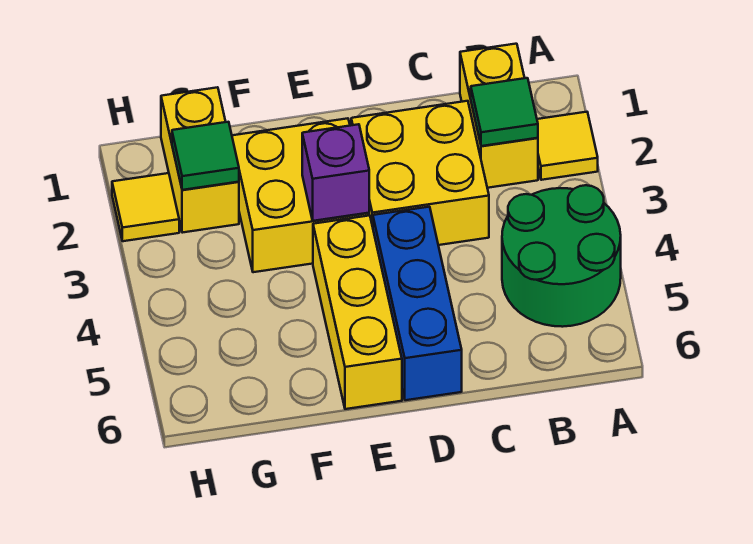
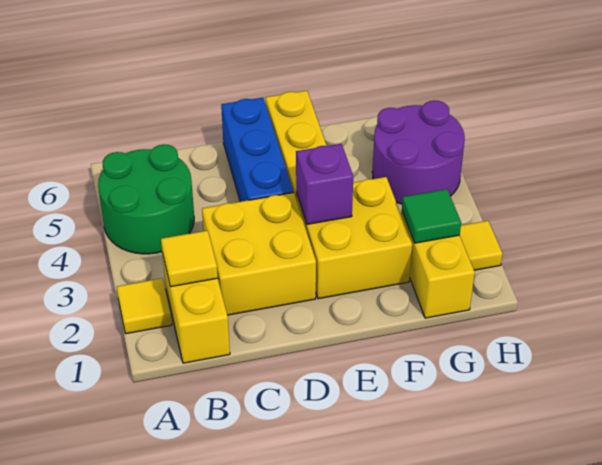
green 1x1 tile [471,78,538,146] -> yellow 1x1 tile [161,231,218,287]
none -> purple 2x2 round brick [372,100,465,204]

